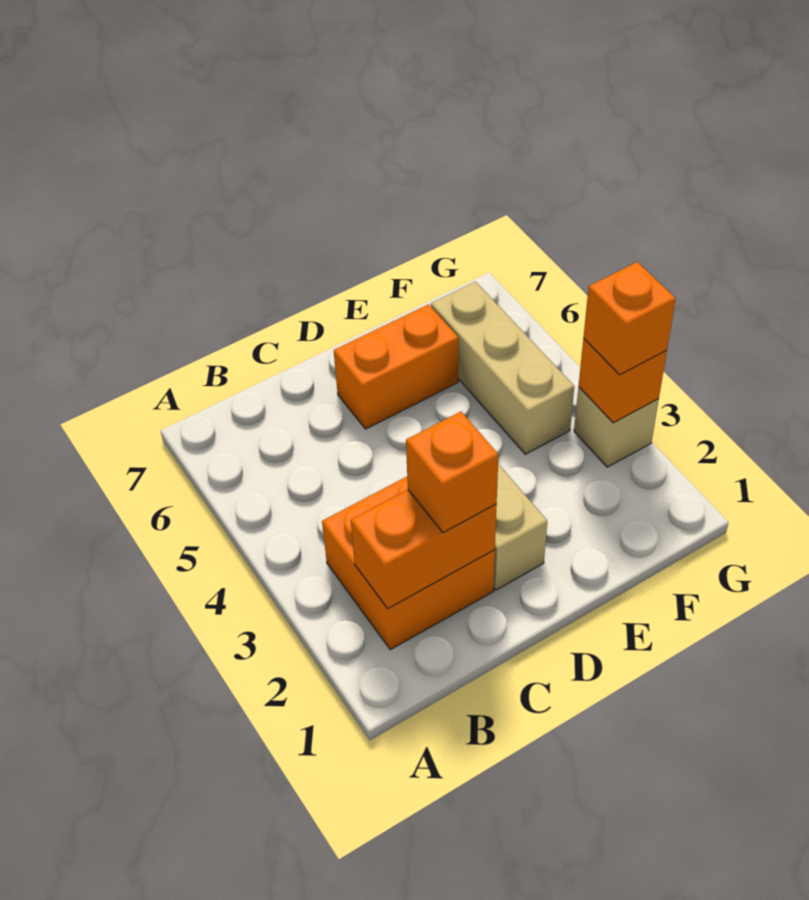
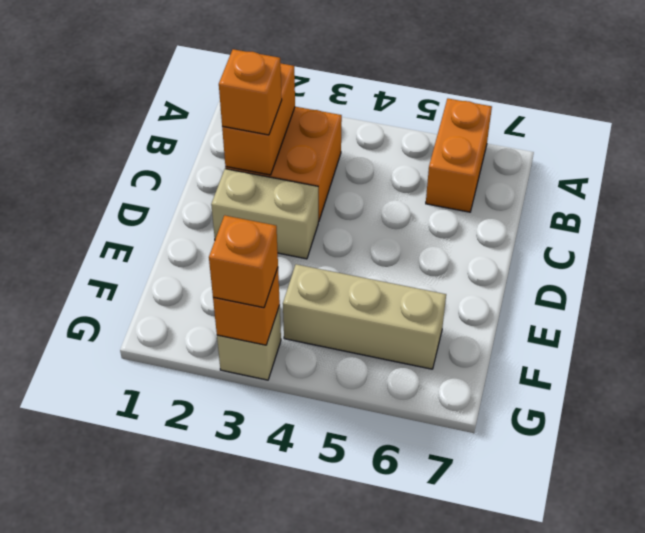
orange 1x2 brick [334,304,459,429] -> orange 1x2 brick moved to [426,99,492,212]

